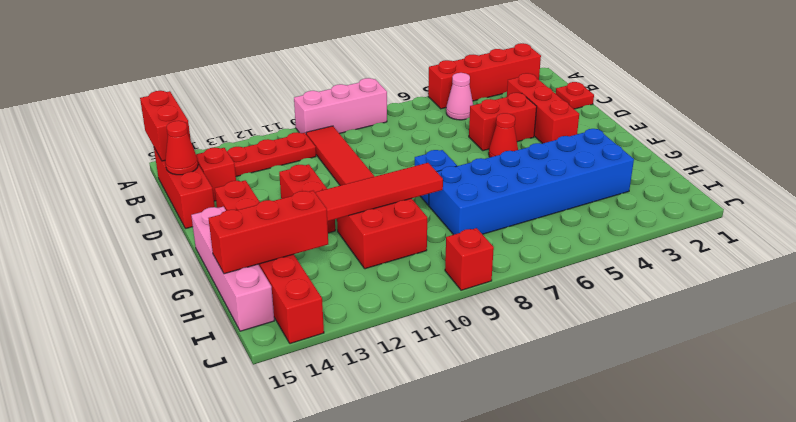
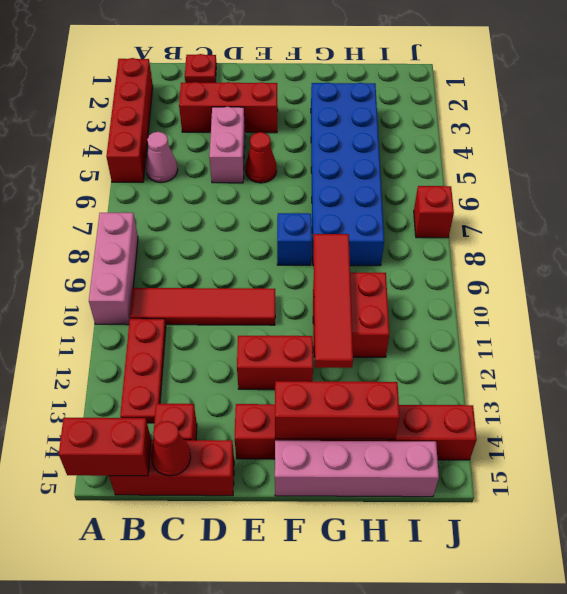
red 1x2 brick [469,93,537,151] -> pink 1x2 brick [209,107,245,183]
red 1x3 brick [209,191,328,274] -> red 1x3 brick turned to [275,381,400,439]
red 1x1 brick [445,228,494,290] -> red 1x1 brick moved to [414,186,454,238]

